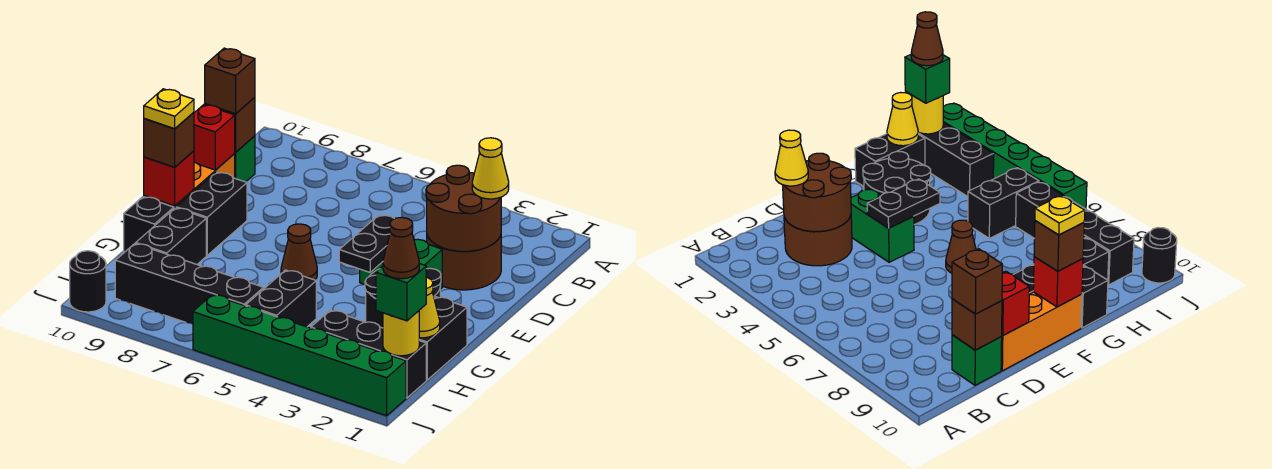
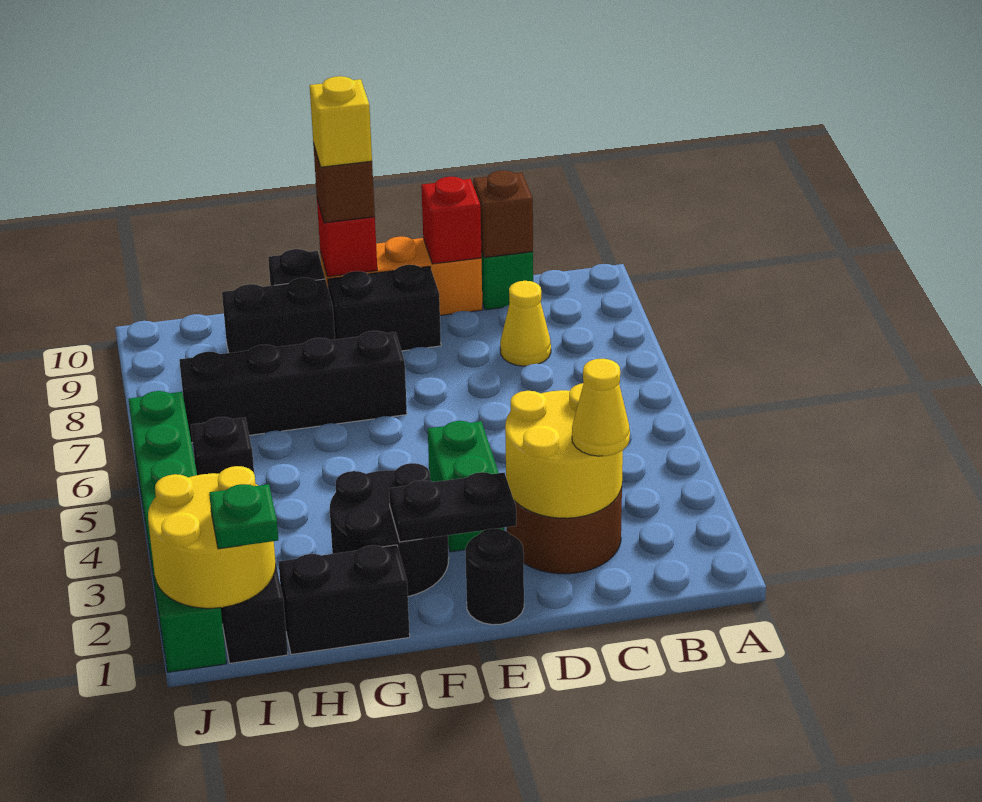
brown 2x2 round brick [426,165,501,251] -> yellow 2x2 round brick [505,383,623,518]
brown 1x1 brick [205,48,255,114] -> none
black 1x2 plate [339,215,394,272] -> black 1x2 plate moved to [389,472,516,542]
brown 1x1 cone [281,224,317,280] -> none
yellow 1x1 plate [144,89,194,129] -> yellow 1x1 brick [310,76,372,167]
yellow 1x1 cone [419,277,440,338] -> yellow 1x1 cone moved to [500,281,551,366]
black 1x2 brick [246,270,316,327] -> black 1x1 brick [191,417,254,475]
yellow 1x1 round brick [383,311,419,356] -> yellow 2x2 round brick [148,466,276,608]
green 1x1 brick [376,264,426,321] -> green 1x1 plate [209,484,278,549]
brown 1x1 cone [383,217,419,279] -> none
black 1x4 brick [115,243,264,324] -> black 1x4 brick turned to [179,331,407,443]
black 1x1 round brick [70,251,106,312] -> black 1x1 round brick moved to [465,529,524,625]

